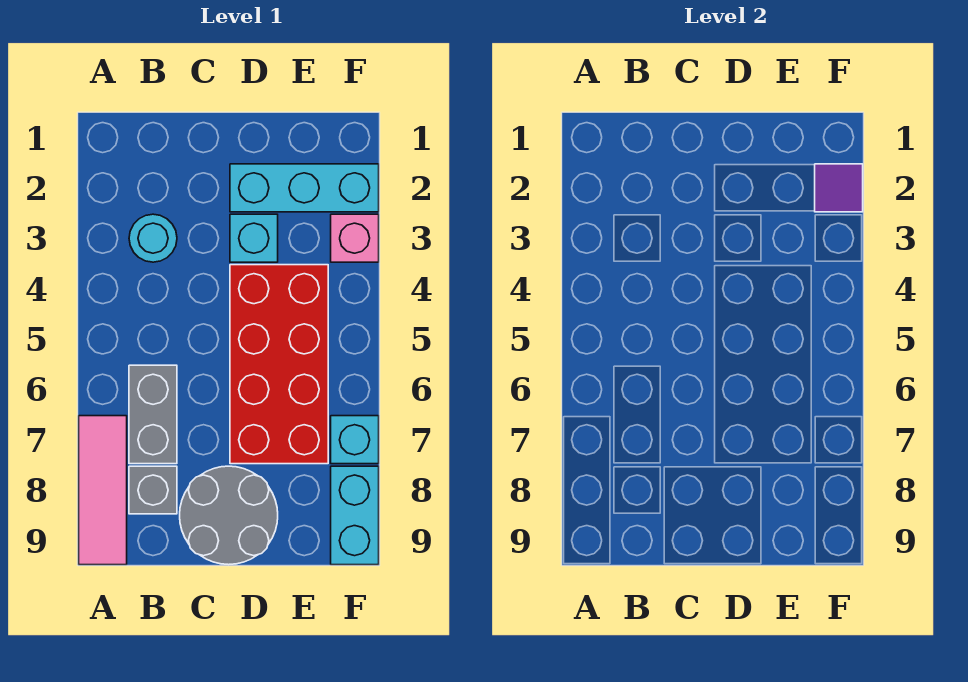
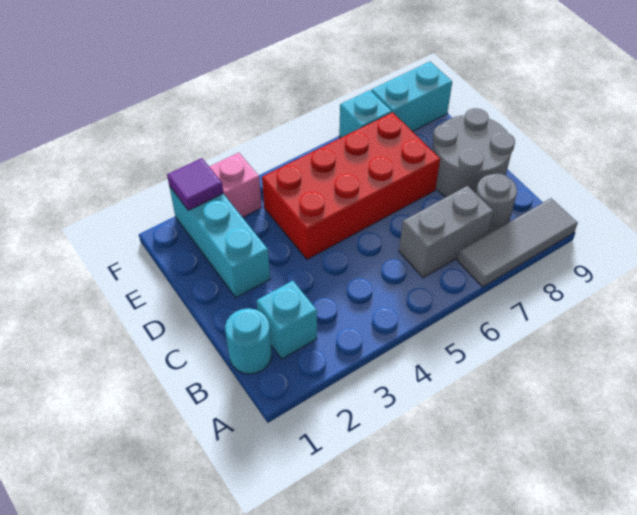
pink 1x3 tile [79,416,127,565] -> grey 1x3 tile [457,198,578,287]
cyan 1x1 round brick [129,214,177,262] -> cyan 1x1 round brick moved to [225,308,272,374]
grey 1x1 brick [129,466,177,514] -> grey 1x1 round brick [476,173,517,234]
cyan 1x1 brick [230,214,278,262] -> cyan 1x1 brick moved to [257,281,317,359]

